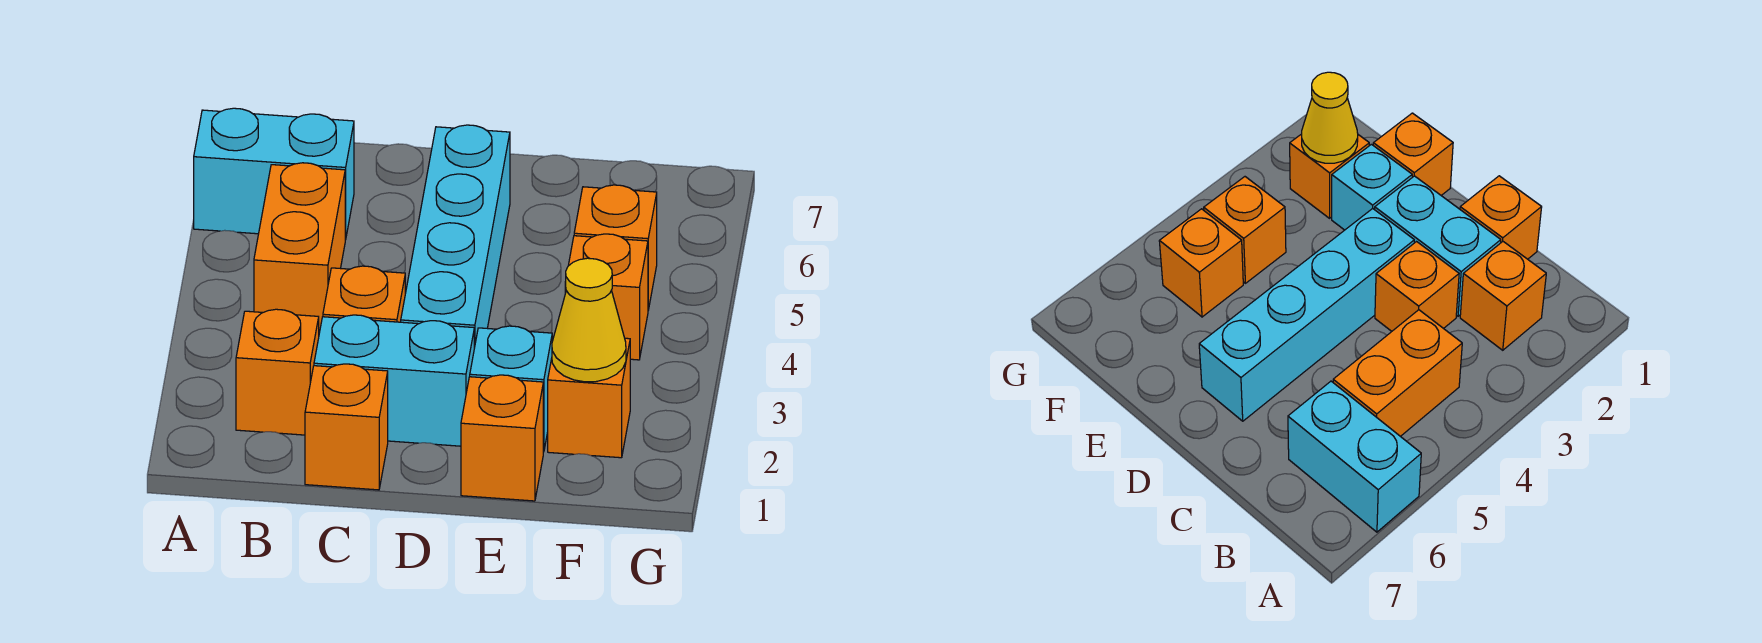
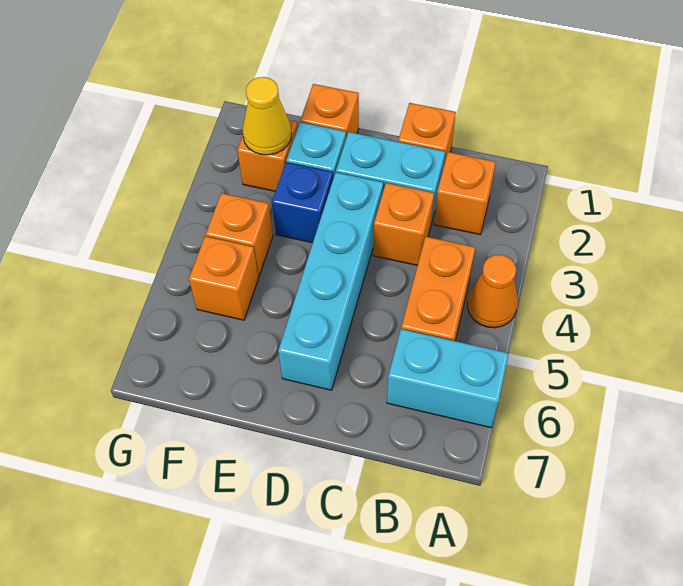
none -> orange 1x1 cone [467,255,518,328]
none -> blue 1x1 brick [272,162,333,243]

